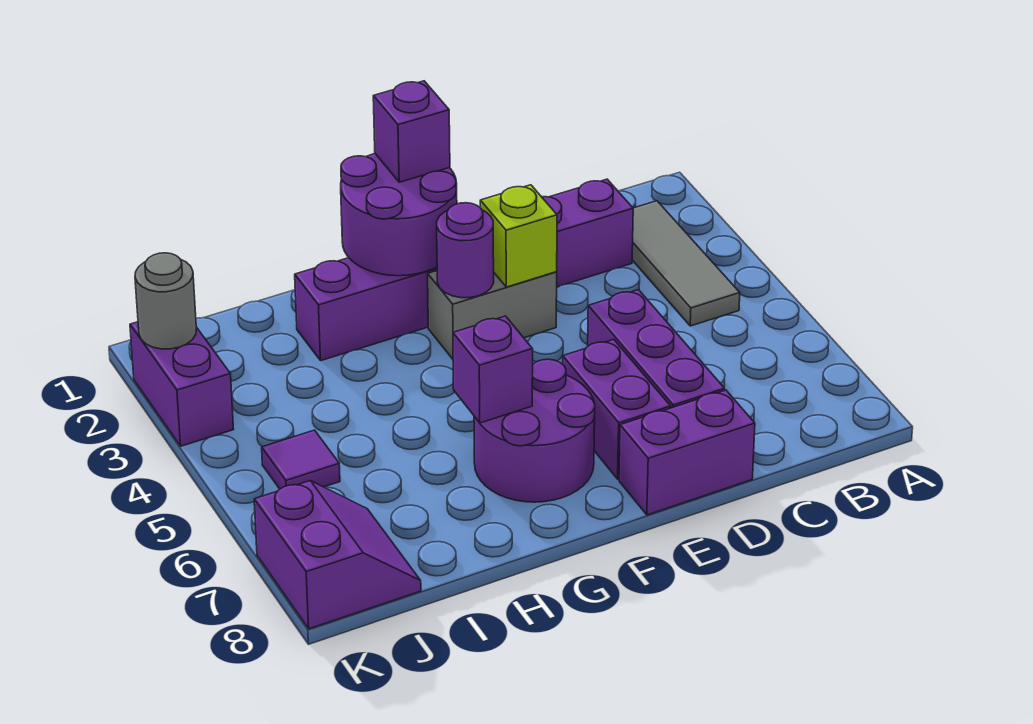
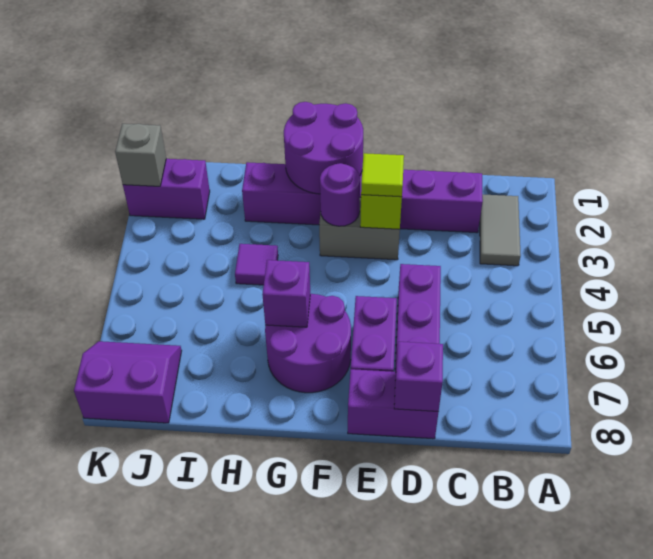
grey 1x3 tile [632,201,740,326] -> grey 1x2 tile [480,194,521,266]
none -> lime 1x1 tile [361,153,404,197]
purple 1x1 brick [373,81,450,182] -> purple 1x1 brick moved to [394,342,443,411]
purple 1x1 tile [262,430,340,489] -> purple 1x1 tile moved to [235,244,278,285]
purple 2x2 slope [254,481,421,629] -> purple 2x2 slope turned to [74,341,182,423]
purple 1x2 brick [130,322,234,446] -> purple 1x2 brick turned to [123,159,210,219]
grey 1x1 round brick [135,253,196,349] -> grey 1x1 brick [115,124,166,186]

